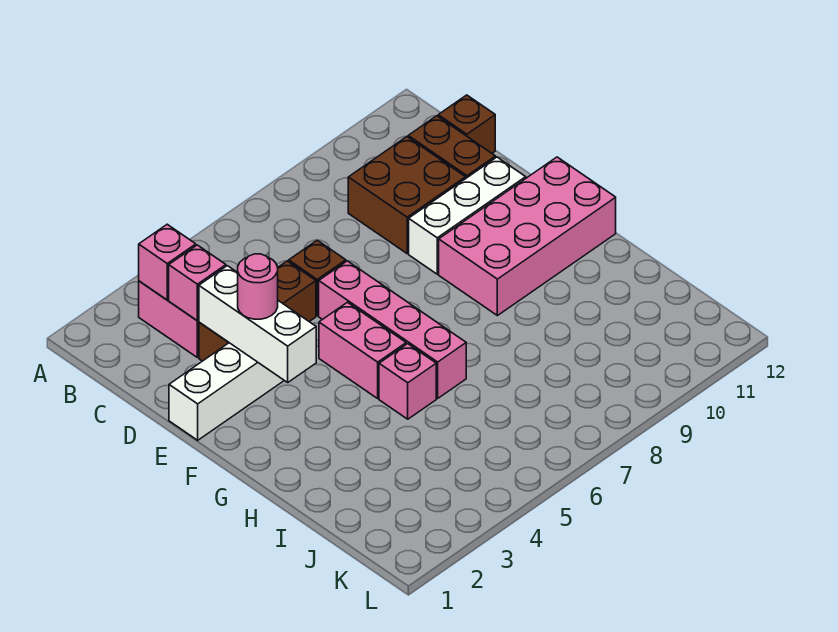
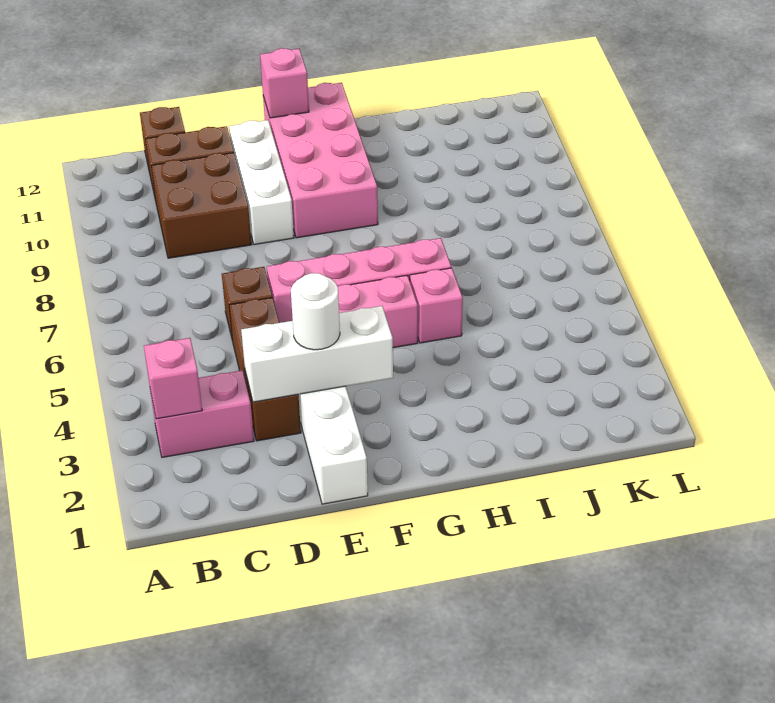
pink 1x1 brick [169,245,226,321] -> pink 1x1 brick moved to [260,48,309,118]
pink 1x1 round brick [238,254,278,319] -> white 1x1 round brick [291,273,340,350]

